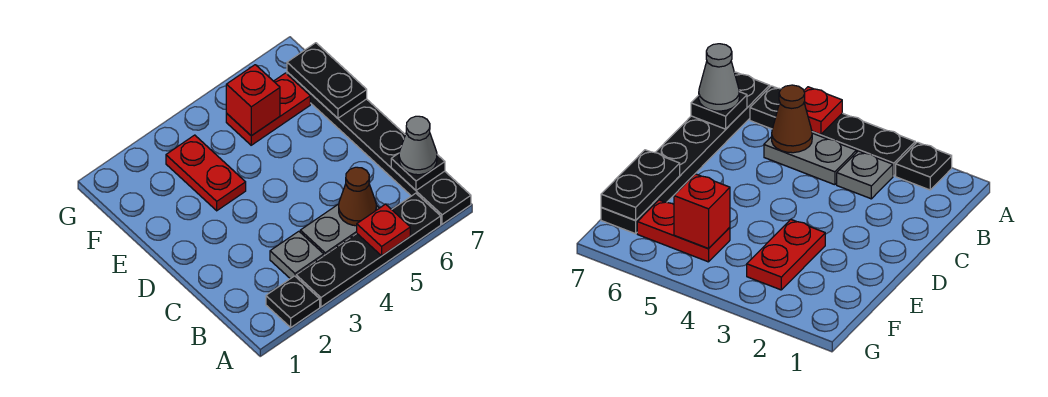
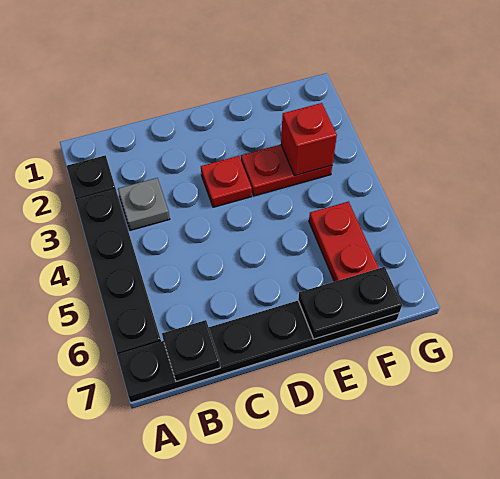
red 1x1 plate [357,204,410,256] -> red 1x1 plate moved to [201,156,252,207]
grey 1x2 plate [300,204,379,255] -> none
brown 1x1 cone [339,167,376,226] -> none
grey 1x1 cone [399,116,437,175] -> none
red 1x1 brick [226,65,280,136] -> red 1x1 brick moved to [281,103,337,176]

